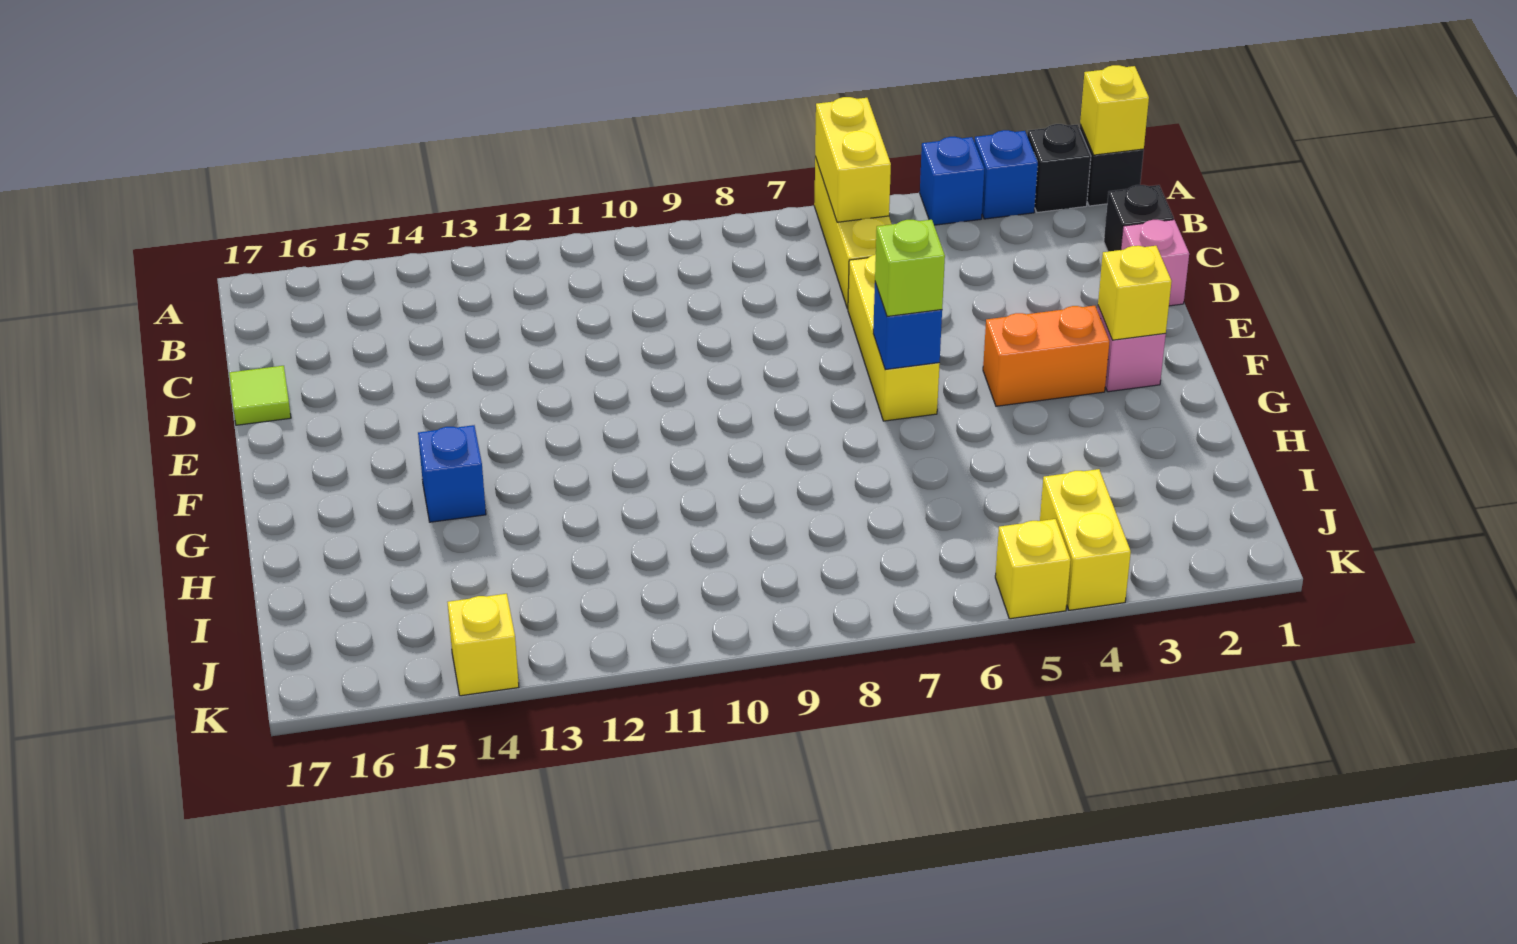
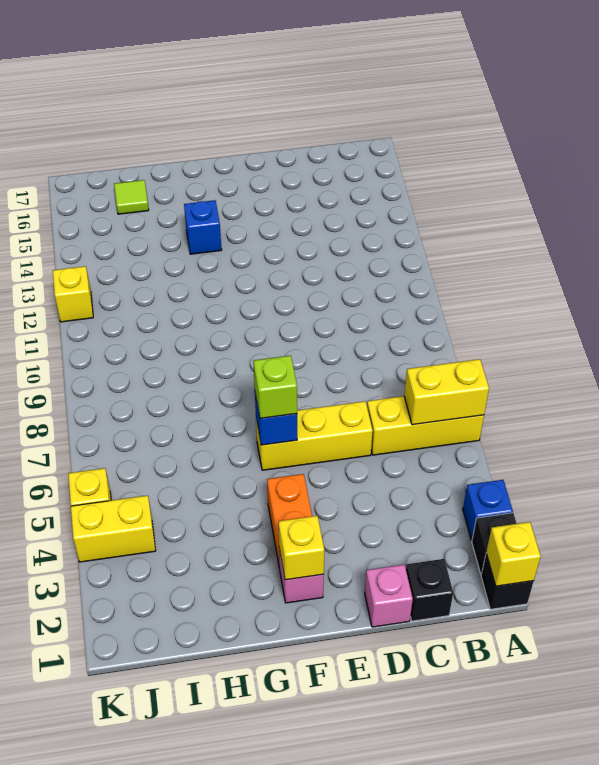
blue 1x1 brick [920,137,984,225] -> none
lime 1x1 tile [229,366,291,425] -> lime 1x1 tile moved to [114,180,149,214]
yellow 1x1 brick [447,594,519,696] -> yellow 1x1 brick moved to [53,266,93,322]

